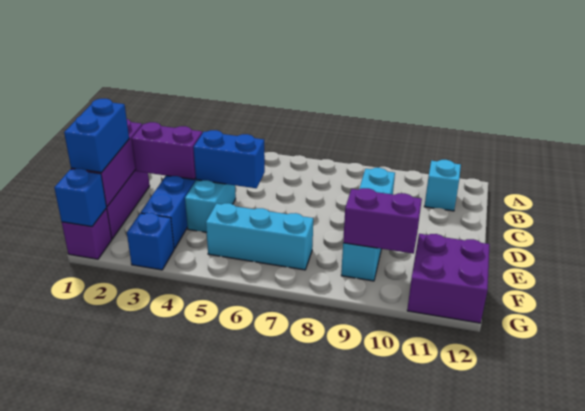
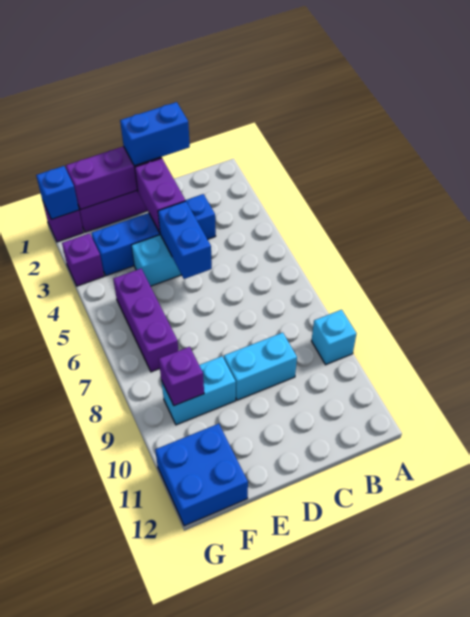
cyan 1x1 brick [424,160,461,211] -> cyan 1x1 brick moved to [312,310,356,365]
blue 1x2 brick [64,99,129,173] -> blue 1x2 brick moved to [120,102,190,166]
cyan 1x3 brick [206,203,313,270] -> purple 1x3 brick [113,269,178,372]
purple 1x2 brick [343,188,422,254] -> purple 1x1 brick [159,347,204,406]
purple 2x2 brick [407,234,489,323] -> blue 2x2 brick [155,424,248,526]
blue 1x1 brick [127,213,174,270] -> purple 1x1 brick [62,233,104,286]

